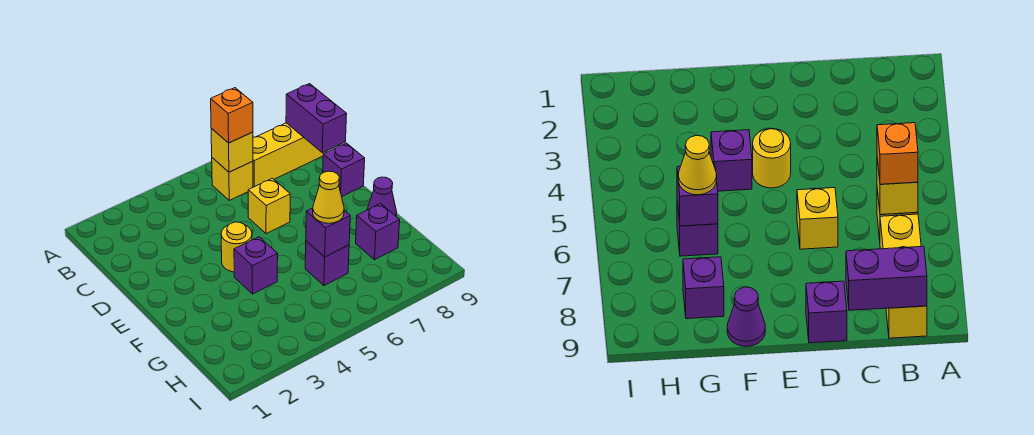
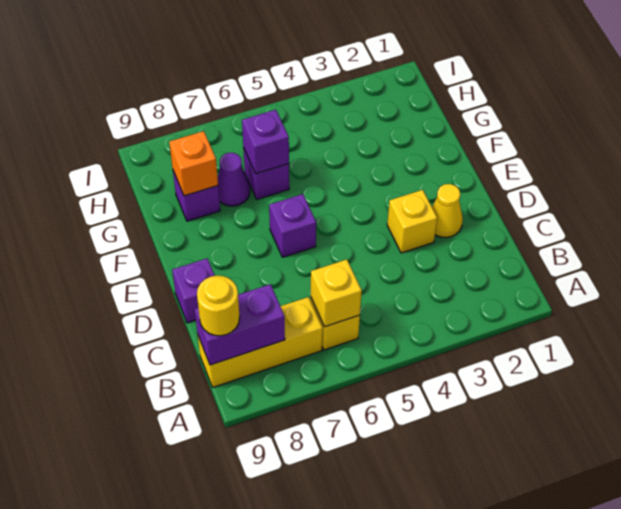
orange 1x1 brick [211,88,253,143] -> orange 1x1 brick moved to [169,131,218,196]
purple 1x2 brick [286,84,347,153] -> purple 1x2 brick turned to [195,284,285,365]
yellow 1x1 brick [248,178,290,234] -> yellow 1x1 brick moved to [387,190,437,253]
yellow 1x1 round brick [221,222,252,272] -> yellow 1x1 round brick moved to [197,276,240,336]
purple 1x1 brick [234,237,278,294] -> purple 1x1 brick moved to [269,194,316,257]
purple 1x1 cone [367,177,397,216] -> purple 1x1 cone moved to [218,153,250,206]
yellow 1x1 cone [313,171,344,223] -> yellow 1x1 cone moved to [432,184,463,238]

